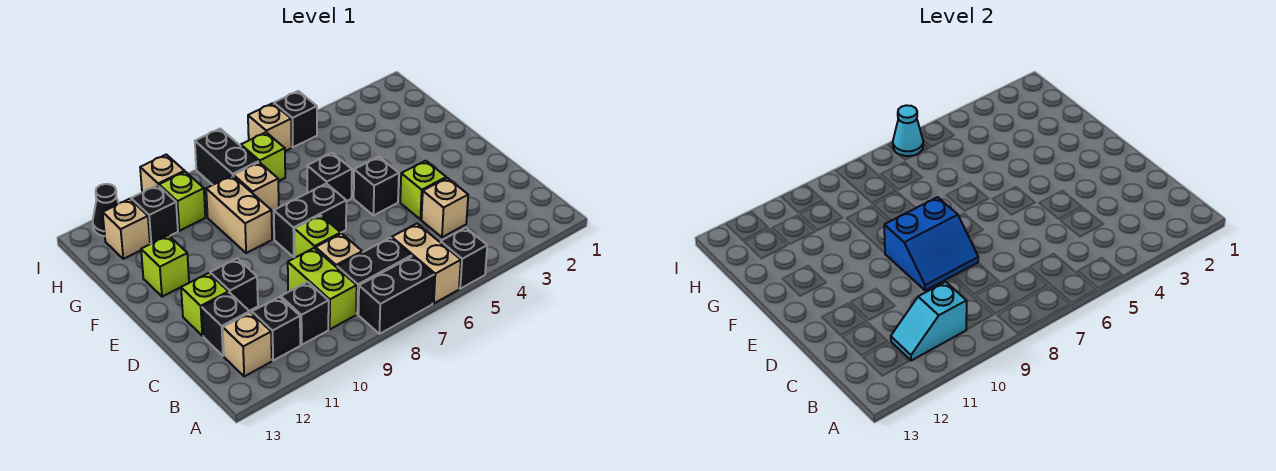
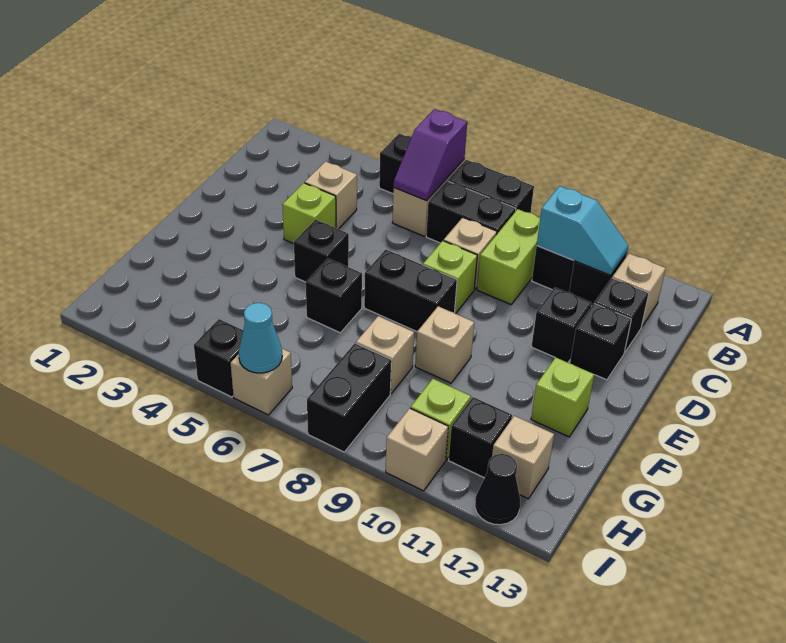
none -> purple 1x2 slope [394,109,467,201]
blue 2x2 slope [884,197,978,291] -> none
lime 1x1 brick [181,273,228,336] -> black 1x1 brick [570,304,631,380]
tan 1x2 brick [206,176,272,253] -> tan 1x1 brick [415,306,474,383]
lime 1x1 brick [241,132,285,181] -> none

